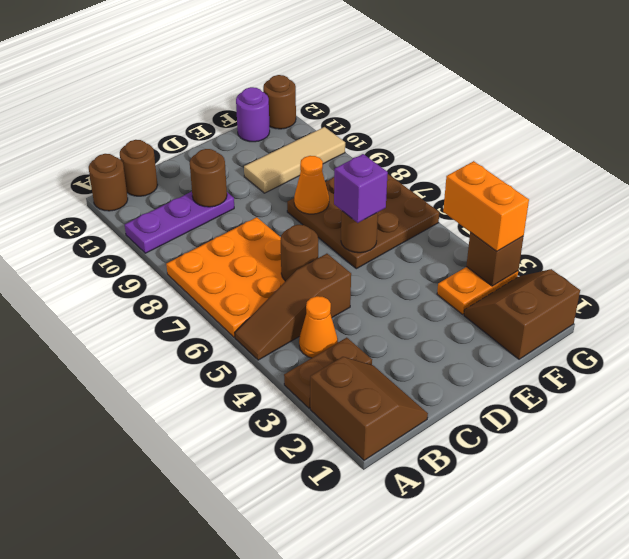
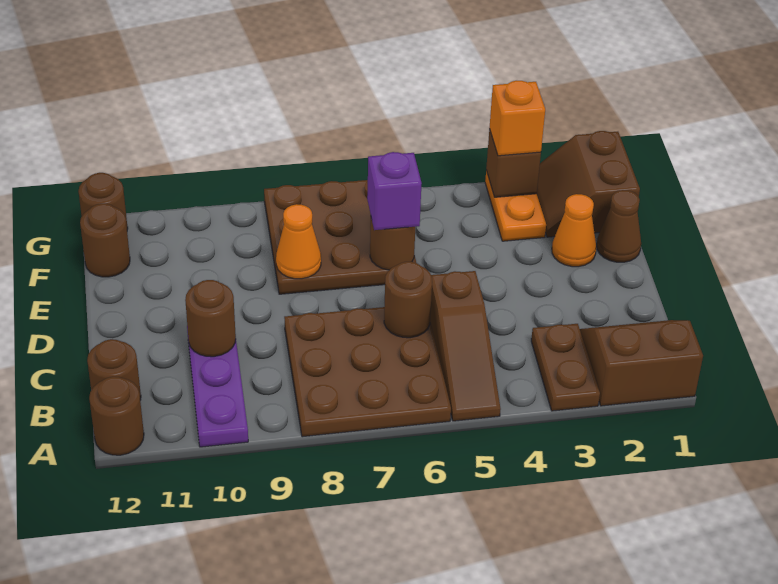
orange 3x3 plate [166,217,285,337] -> brown 3x3 plate [284,307,451,437]
orange 1x1 cone [299,296,338,358] -> orange 1x1 cone moved to [552,194,596,267]
none -> brown 1x1 cone [597,190,641,262]
tan 1x3 tile [244,127,345,193] -> none
purple 1x1 round brick [236,87,270,142] -> brown 1x1 round brick [80,204,130,277]
orange 1x2 brick [443,161,529,251] -> orange 1x1 brick [490,81,545,156]

